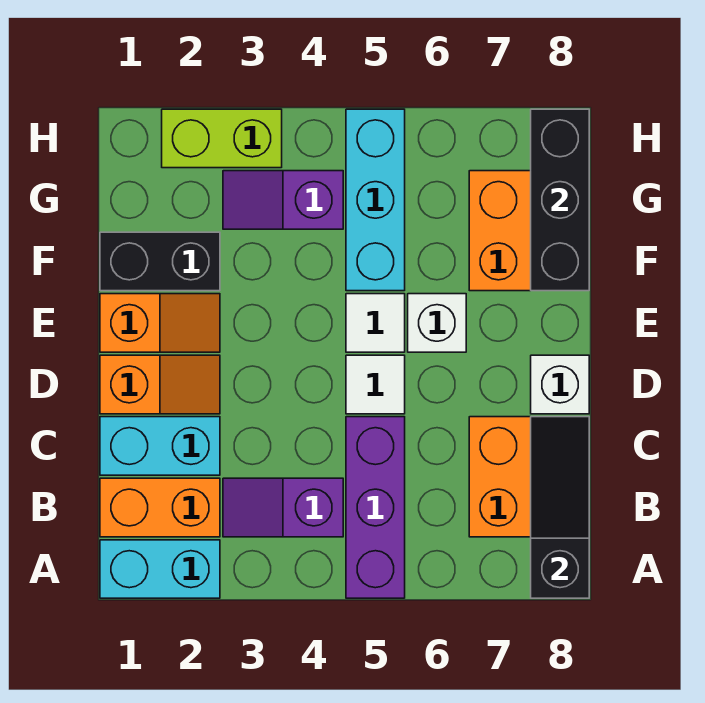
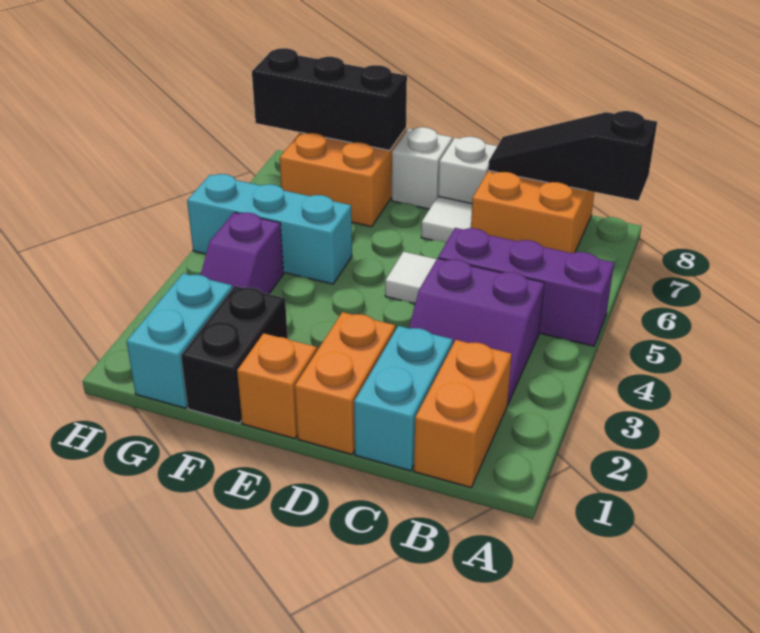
cyan 1x2 brick [100,540,220,598] -> cyan 1x2 brick moved to [127,273,232,408]
purple 1x2 slope [223,478,343,537] -> purple 2x2 slope [409,258,544,405]
orange 1x2 slope [100,355,220,414] -> orange 1x2 brick [295,312,395,454]
white 1x1 tile [346,294,405,352] -> white 1x1 tile moved to [421,196,472,243]
white 1x1 brick [408,294,466,352] -> white 1x1 brick moved to [392,127,452,209]
lime 1x2 brick [162,109,282,168] -> none

